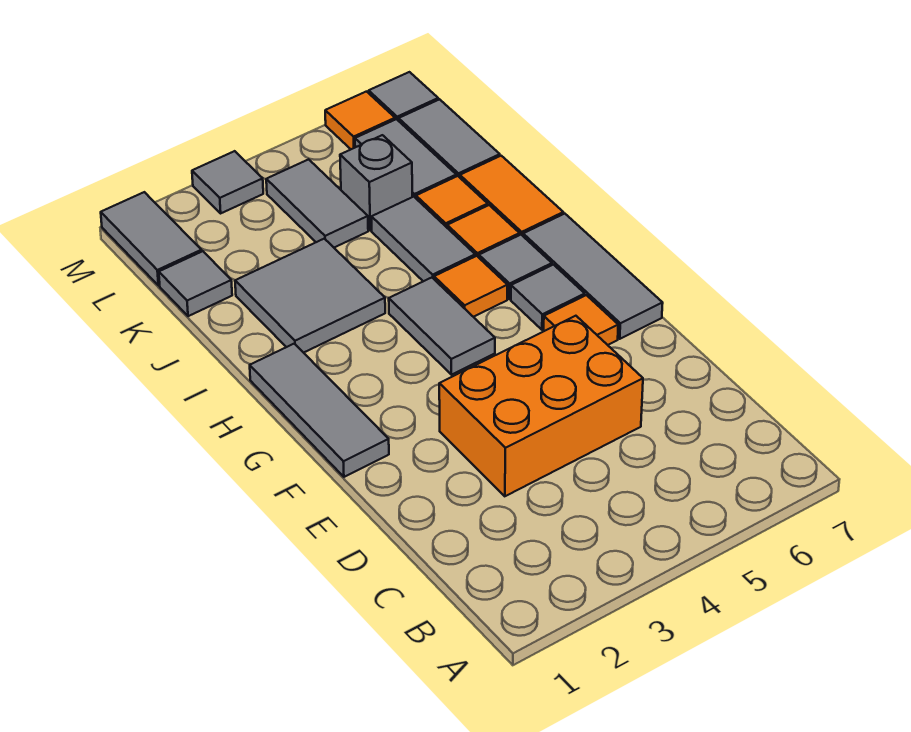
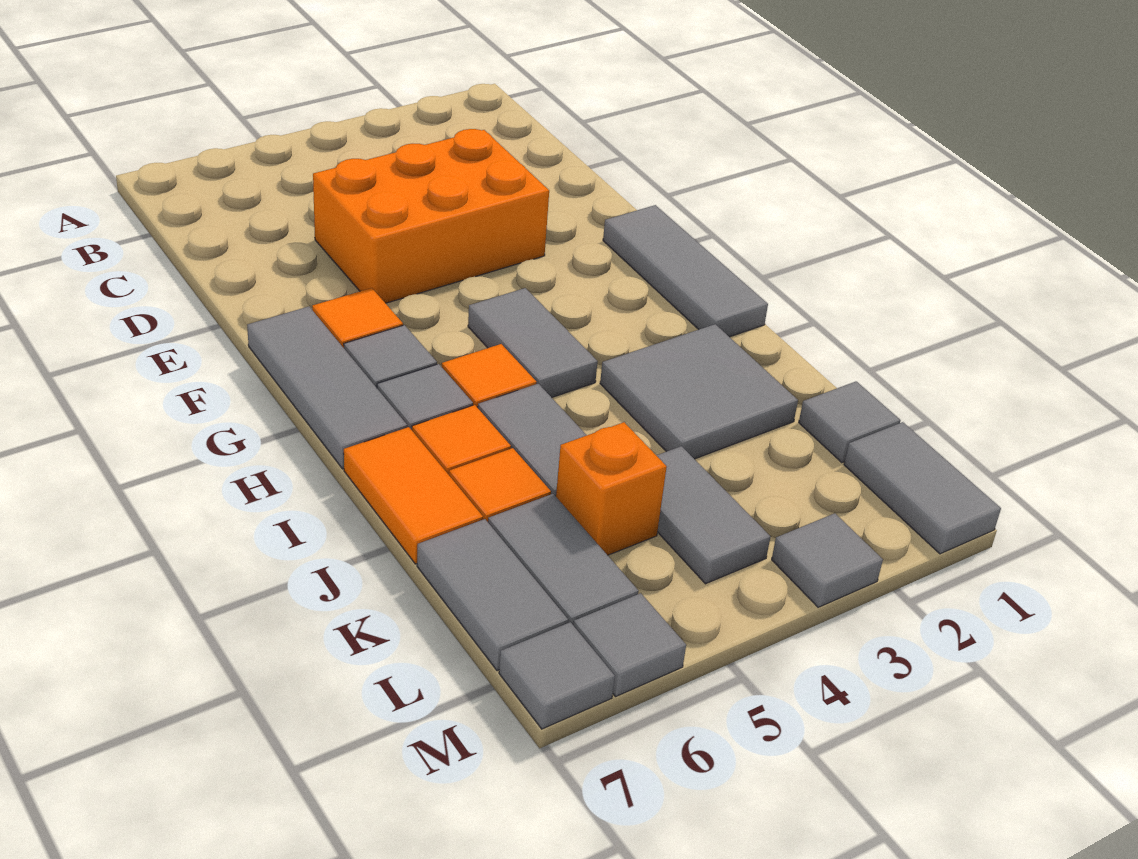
grey 1x1 brick [340,135,412,230] -> orange 1x1 brick [556,422,667,555]
orange 1x1 tile [325,92,395,149] -> grey 1x1 tile [573,593,686,696]

